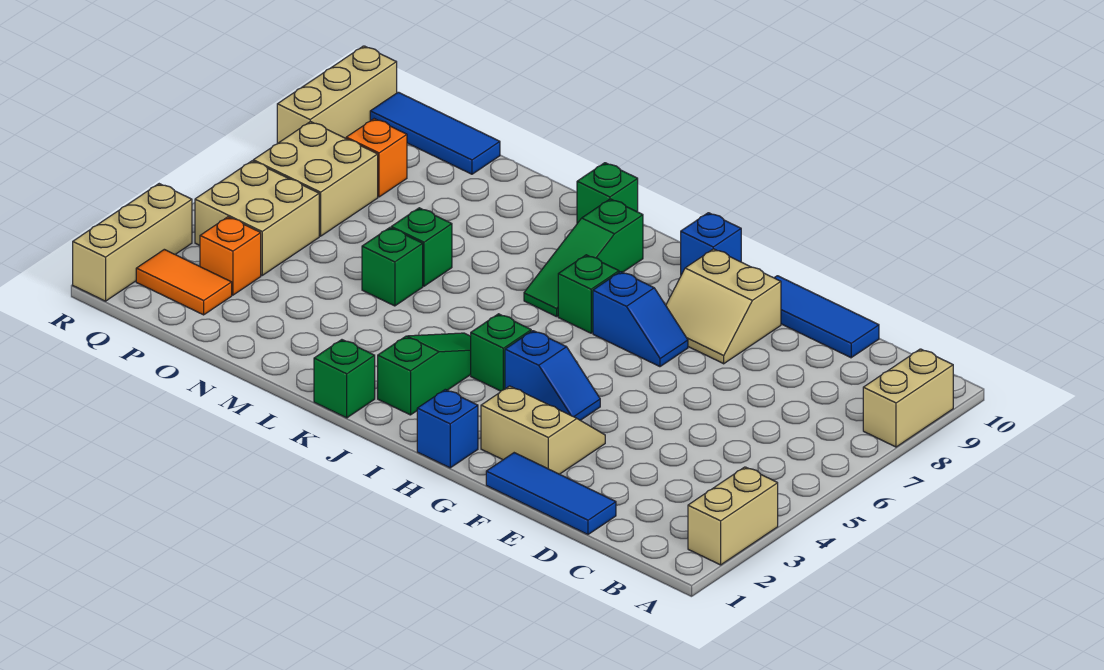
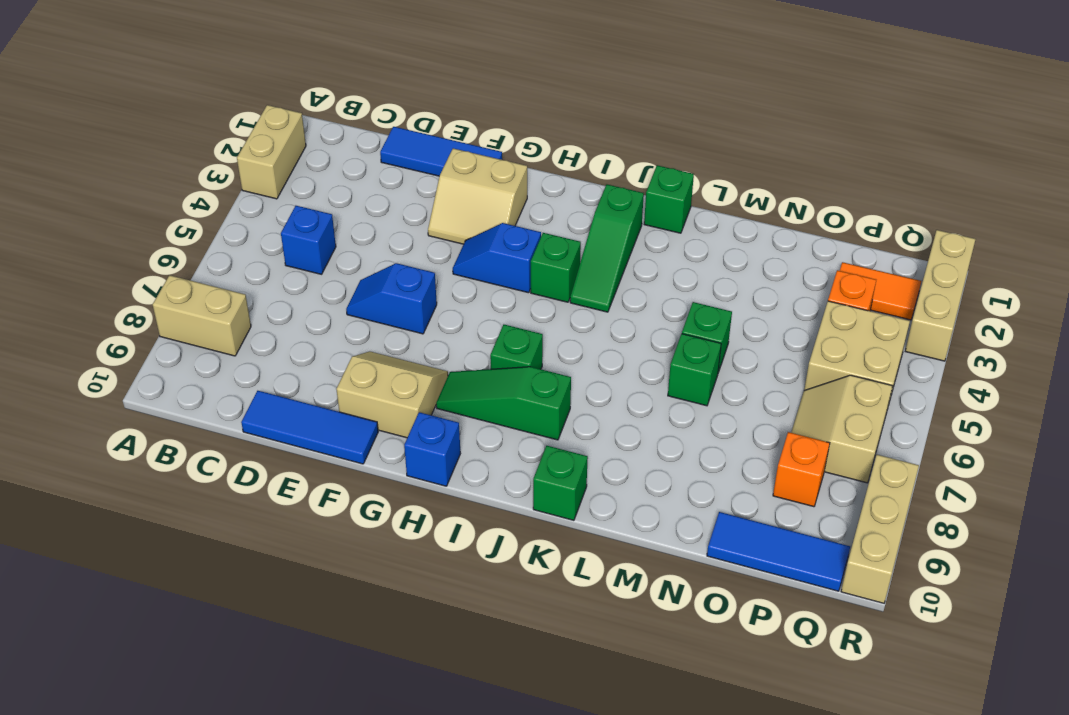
tan 1x2 brick [863,349,953,447] -> tan 1x2 brick turned to [153,275,251,356]
blue 1x2 slope [593,272,688,367] -> blue 1x2 slope moved to [346,263,437,334]
blue 1x1 brick [417,390,478,468] -> blue 1x1 brick moved to [281,206,336,274]
green 1x3 slope [524,199,643,317] -> green 1x3 slope turned to [436,367,571,440]
tan 2x2 brick [253,121,378,236] -> tan 2x2 slope [791,375,892,483]

